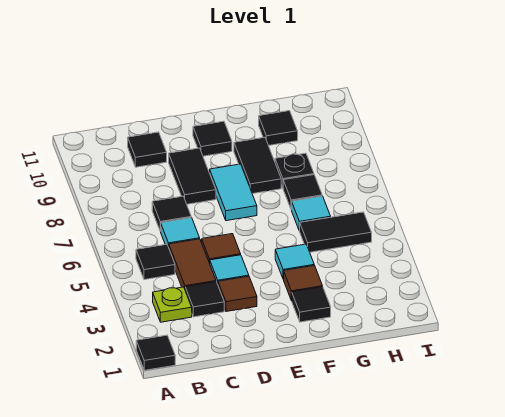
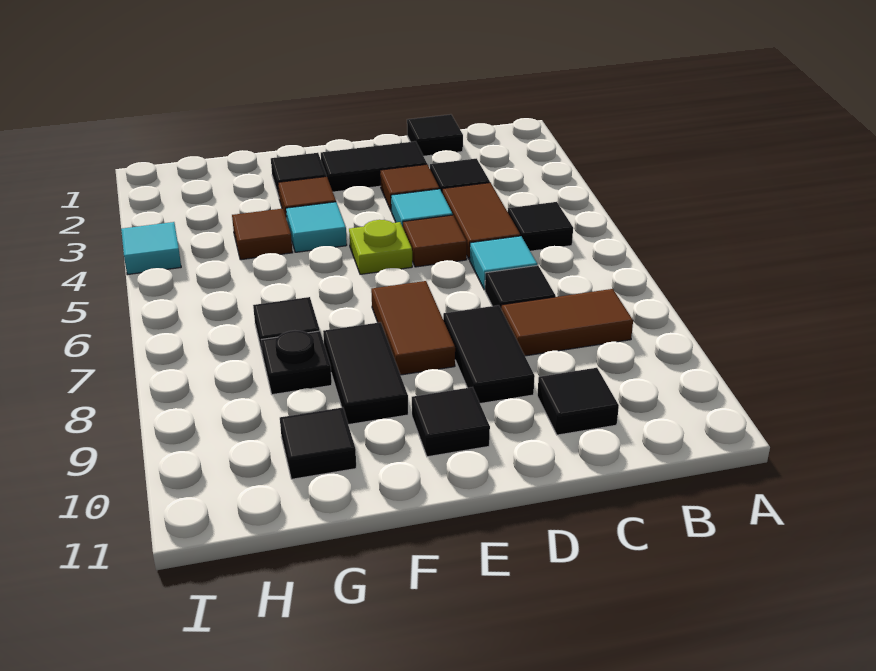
black 1x1 tile [136,335,175,370] -> black 1x1 tile moved to [407,114,463,156]
lime 1x1 plate [153,287,192,322] -> lime 1x1 plate moved to [349,220,412,274]
none -> brown 1x2 tile [502,289,633,356]
cyan 1x2 tile [210,164,257,221] -> brown 1x2 tile [371,281,455,375]
none -> brown 1x1 tile [232,209,293,260]
black 1x2 tile [300,212,372,252] -> black 1x2 tile moved to [321,141,427,192]
cyan 1x1 tile [292,196,331,231] -> cyan 1x1 tile moved to [121,222,181,275]

